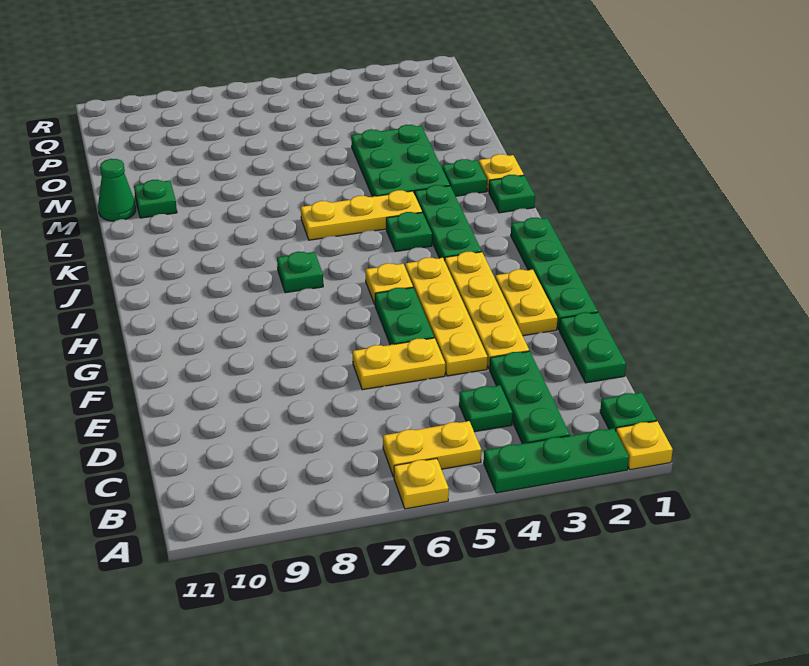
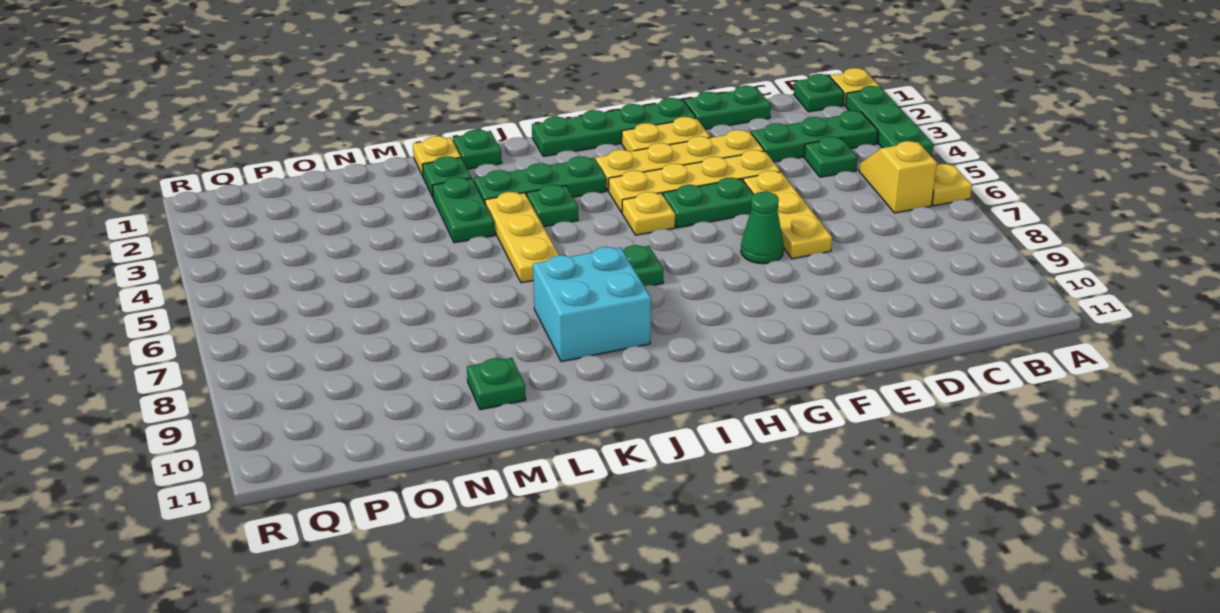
yellow 1x2 plate [383,421,481,477] -> yellow 1x2 slope [859,141,937,213]
yellow 1x2 plate [353,338,445,390] -> yellow 1x3 plate [743,171,832,259]
none -> cyan 2x2 brick [533,247,651,362]
green 2x3 plate [351,124,450,197] -> green 1x2 plate [432,177,495,243]
green 1x1 cone [98,159,136,221] -> green 1x1 cone moved to [741,192,784,264]

